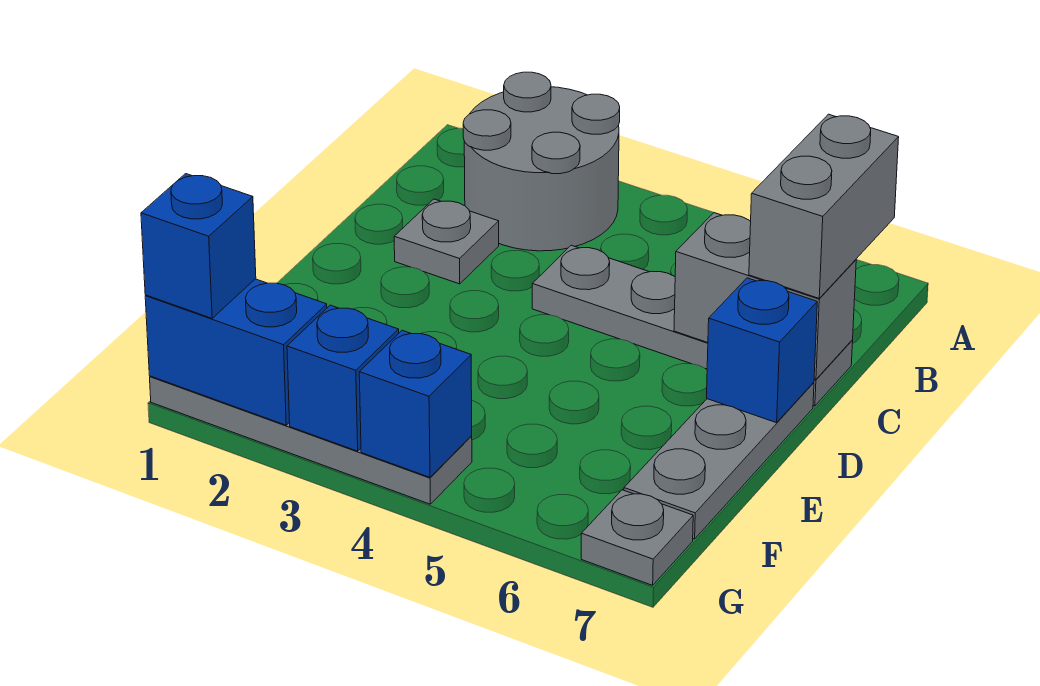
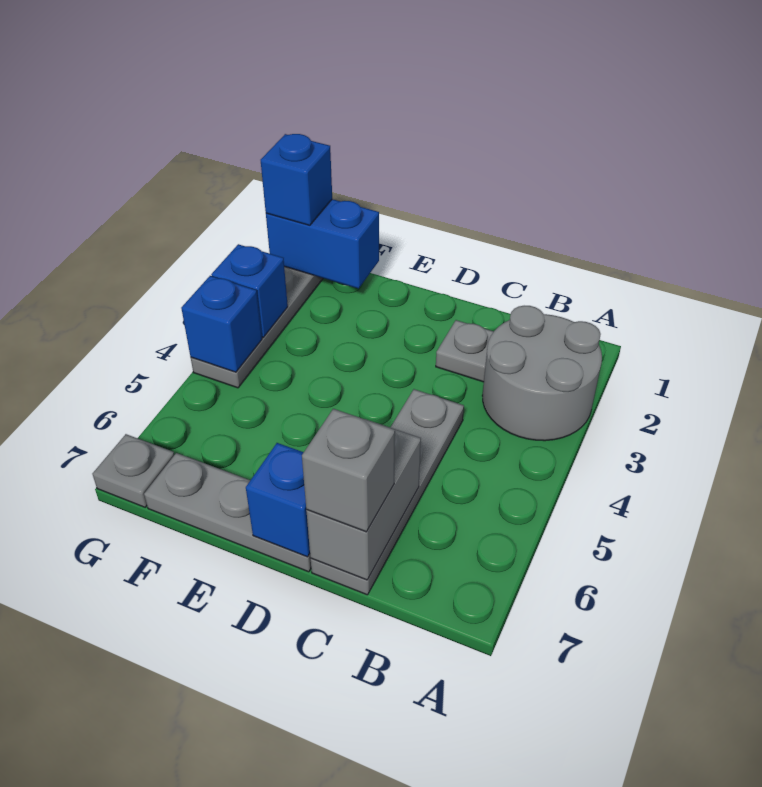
grey 1x2 brick [749,114,899,298] -> grey 1x1 brick [302,409,395,532]
blue 1x2 brick [145,279,327,425] -> blue 1x2 brick turned to [266,199,379,289]

